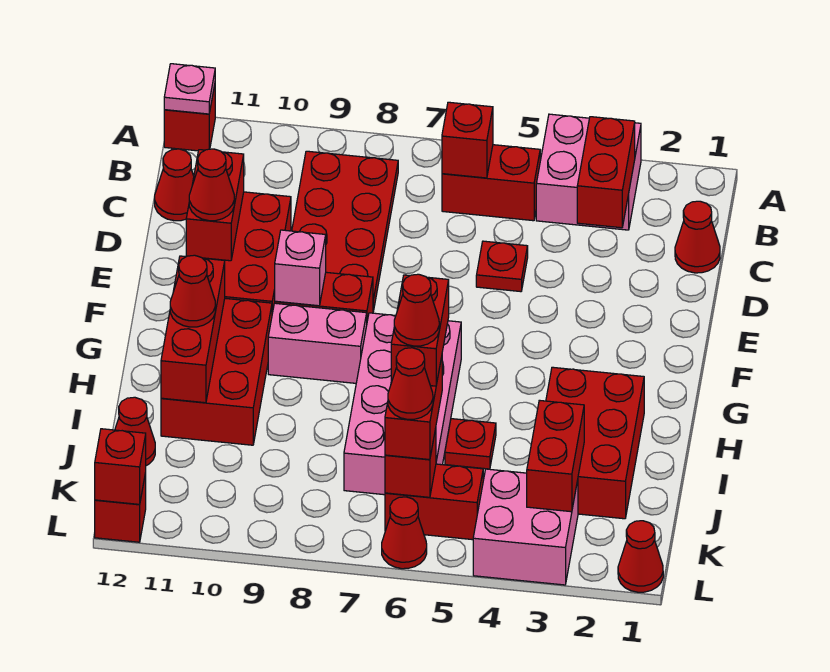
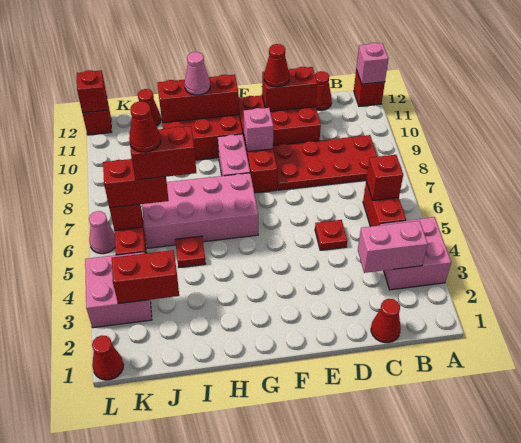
pink 1x1 plate [164,64,215,114] -> pink 1x1 brick [356,43,388,84]
red 1x2 brick [577,117,635,228] -> pink 1x2 brick [358,221,428,273]
red 2x3 brick [546,367,644,519] -> none
red 1x1 cone [170,255,215,327] -> pink 1x1 cone [185,52,210,95]
red 1x1 cone [388,348,433,419] -> none
red 1x1 cone [382,497,427,569] -> pink 1x1 cone [89,211,115,254]

